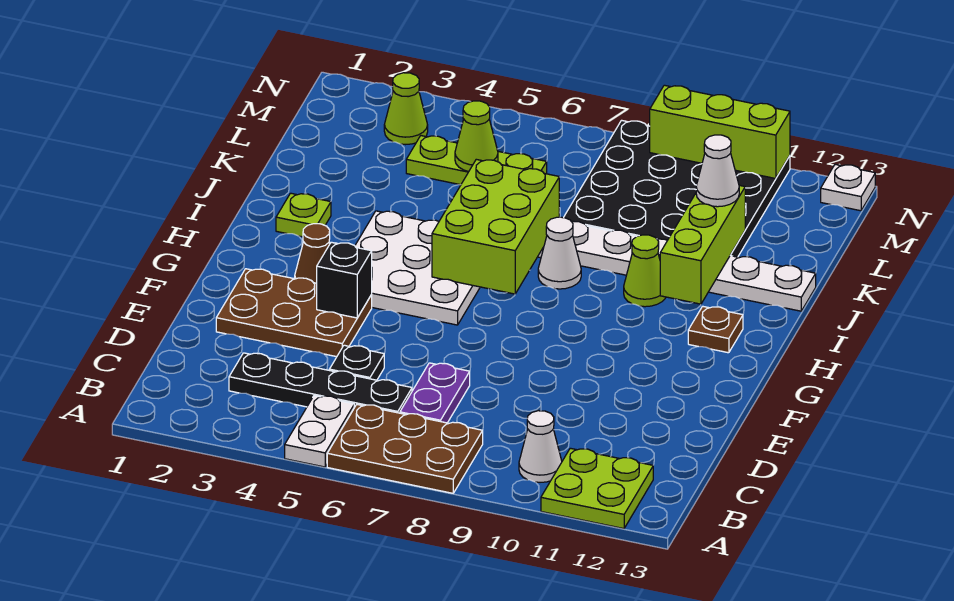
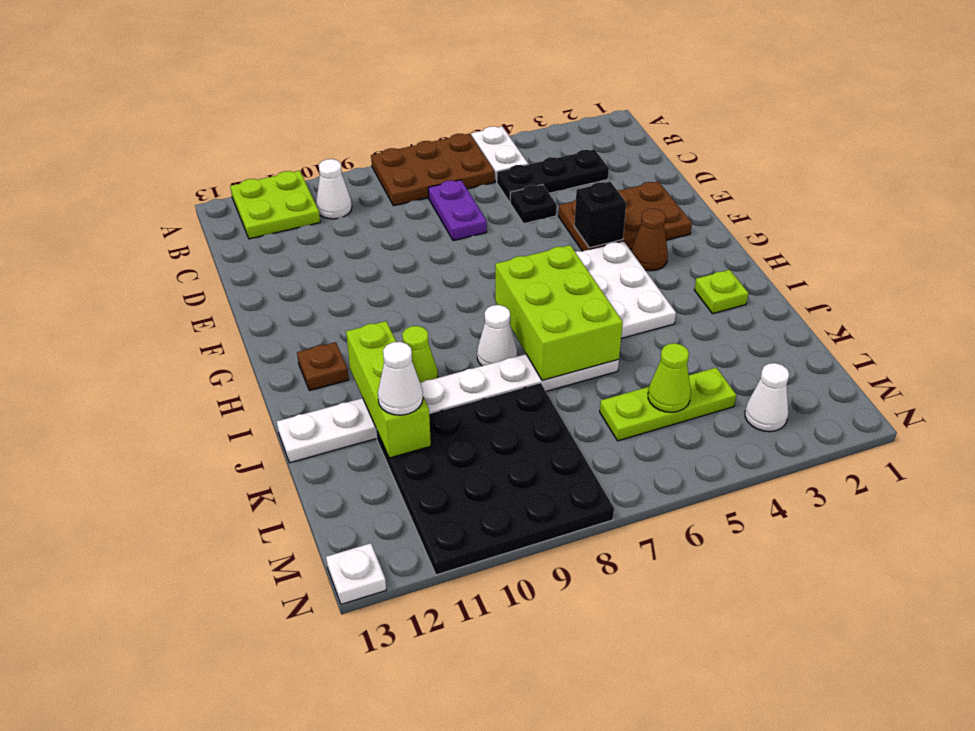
black 1x4 plate [229,353,412,413] -> black 1x3 plate [497,150,609,202]
lime 1x1 cone [384,73,428,145] -> white 1x1 cone [745,363,789,432]
lime 1x3 brick [650,85,790,179] -> none

